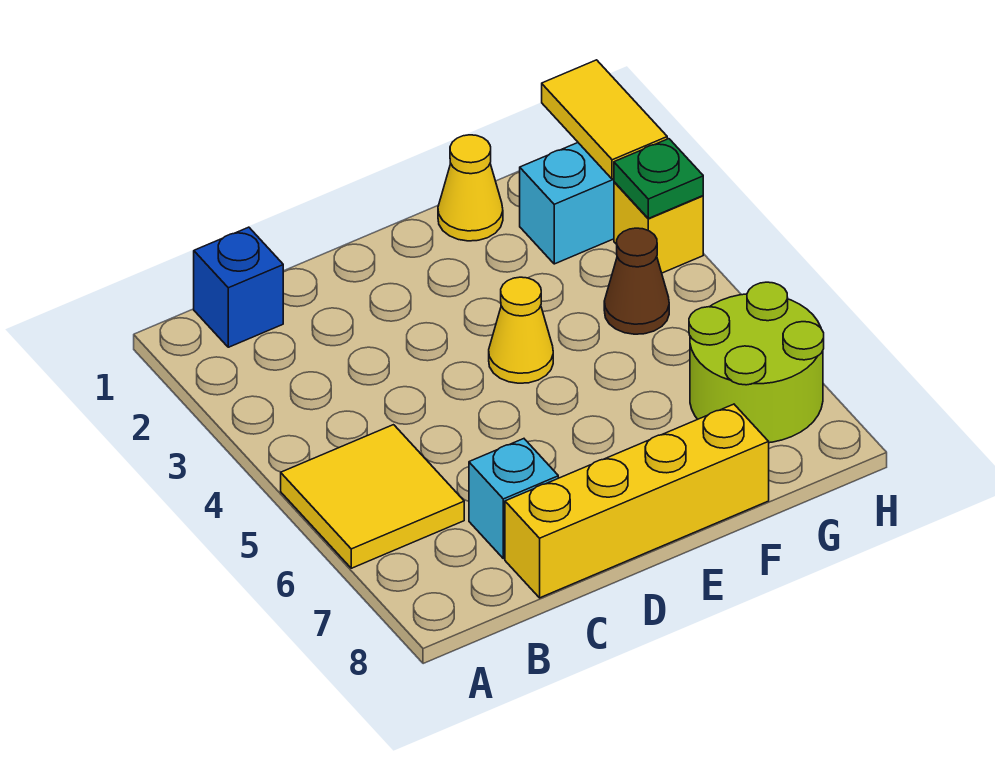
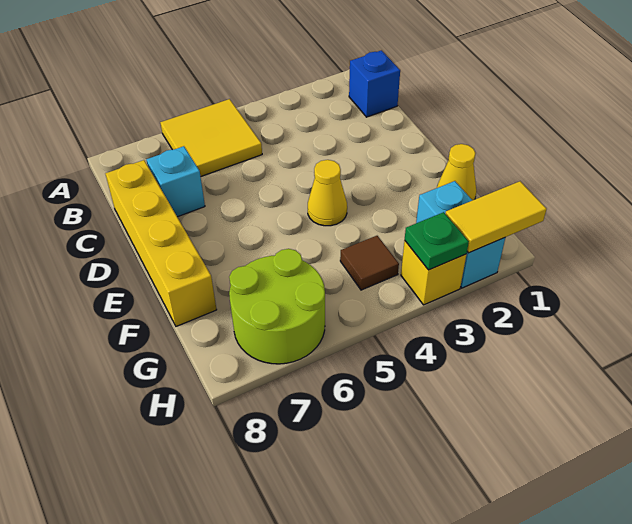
brown 1x1 cone [604,228,669,334] -> brown 1x1 tile [340,236,399,290]

